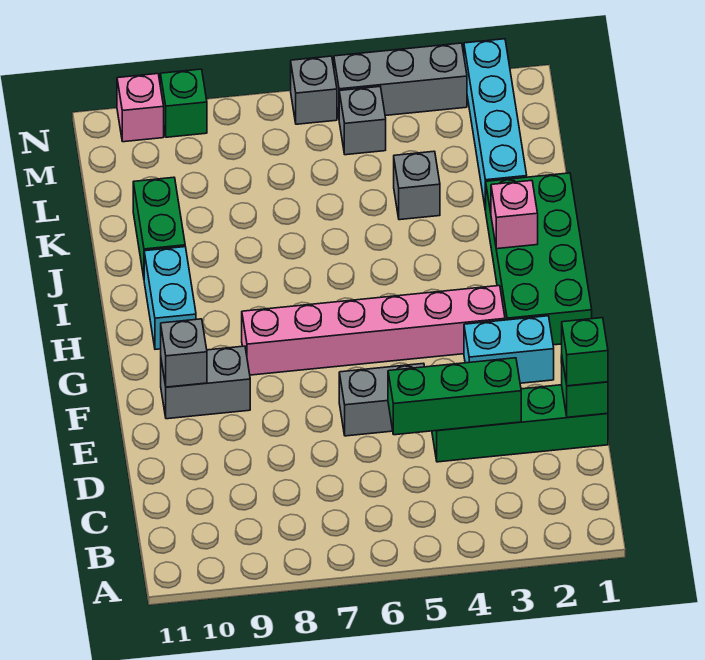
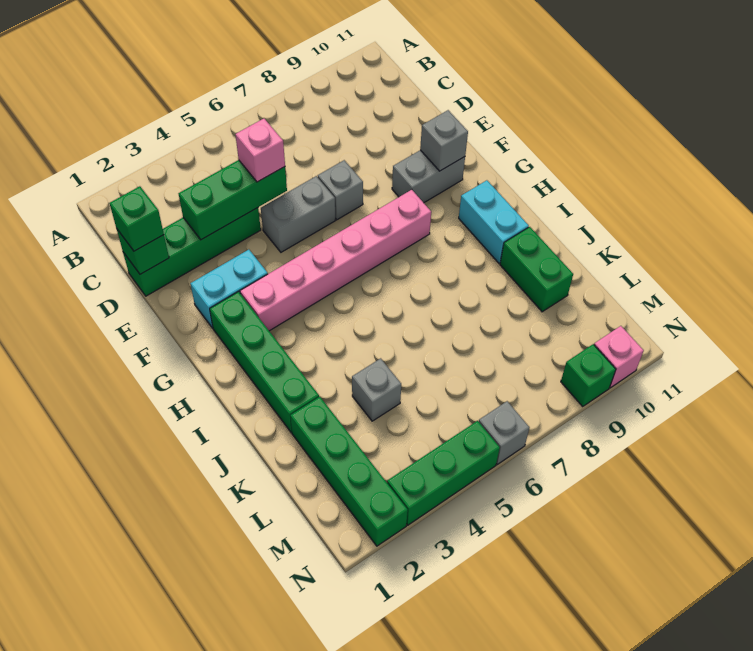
green 2x4 brick [486,173,592,345] -> green 1x4 brick [210,292,319,433]
pink 1x1 brick [491,180,538,249] -> pink 1x1 brick moved to [235,119,285,182]
cyan 1x4 brick [464,39,527,211] -> green 1x4 brick [290,397,408,546]
grey 1x1 brick [339,87,386,155] -> grey 1x1 brick moved to [318,160,363,220]
grey 1x3 brick [334,43,467,117] -> green 1x3 brick [387,421,500,525]

